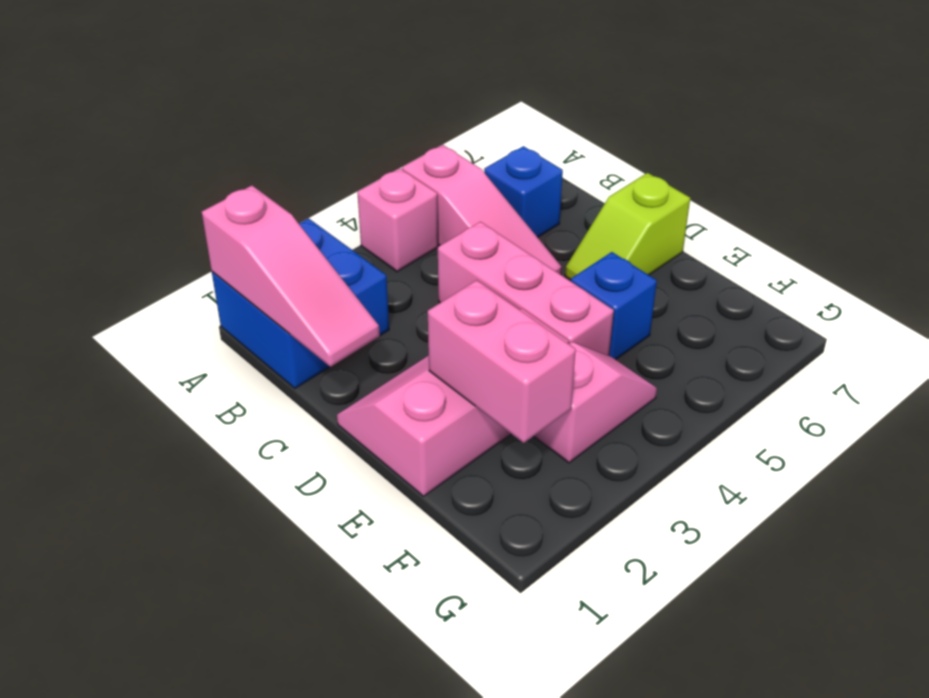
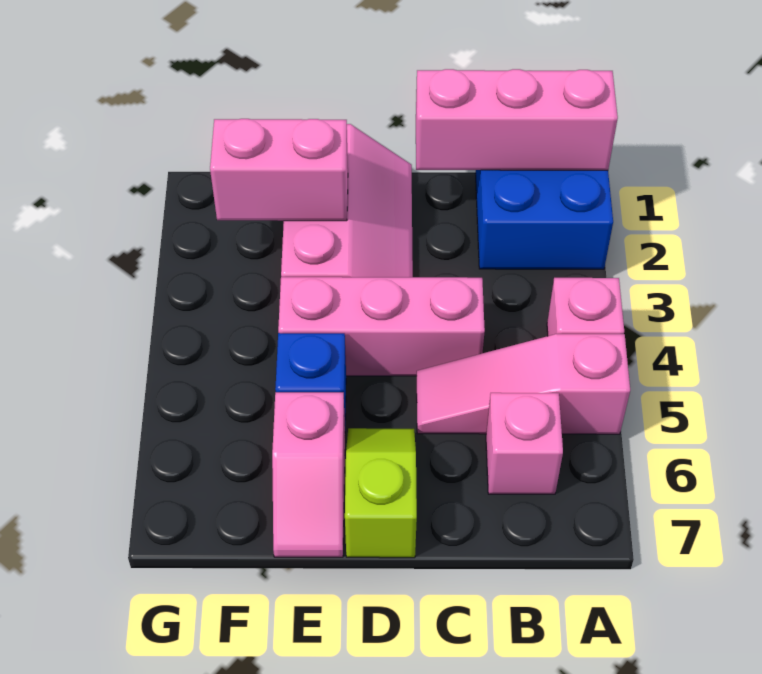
pink 1x3 slope [202,186,380,367] -> pink 1x3 brick [416,69,618,170]
blue 1x1 brick [484,146,563,237] -> pink 1x1 brick [486,393,563,494]
pink 1x2 slope [534,342,657,463] -> pink 1x2 slope moved to [272,392,345,557]

